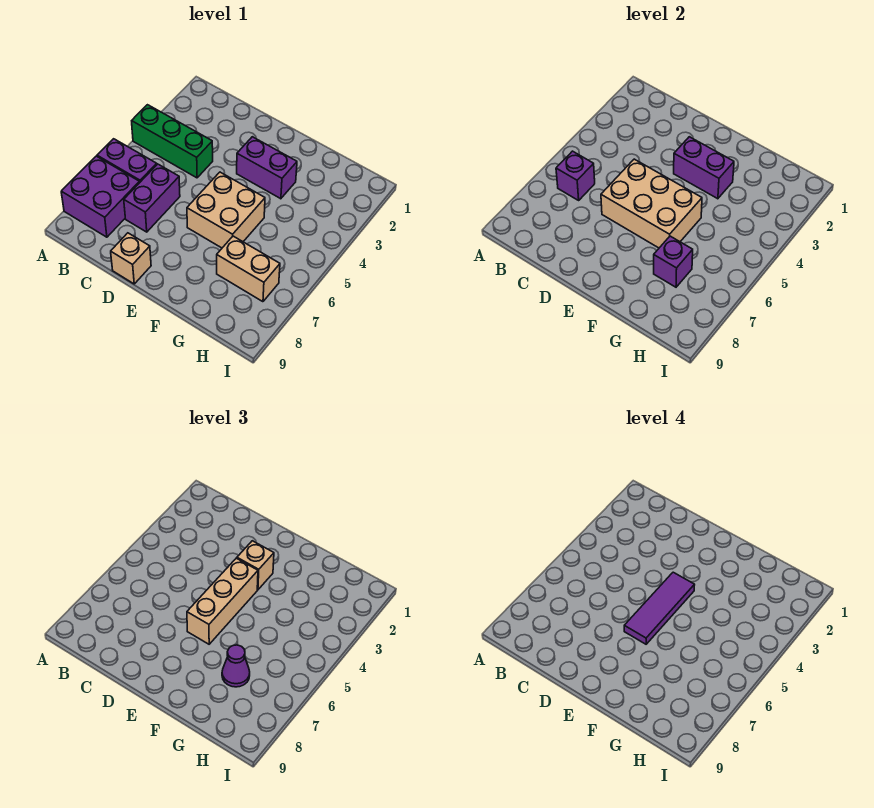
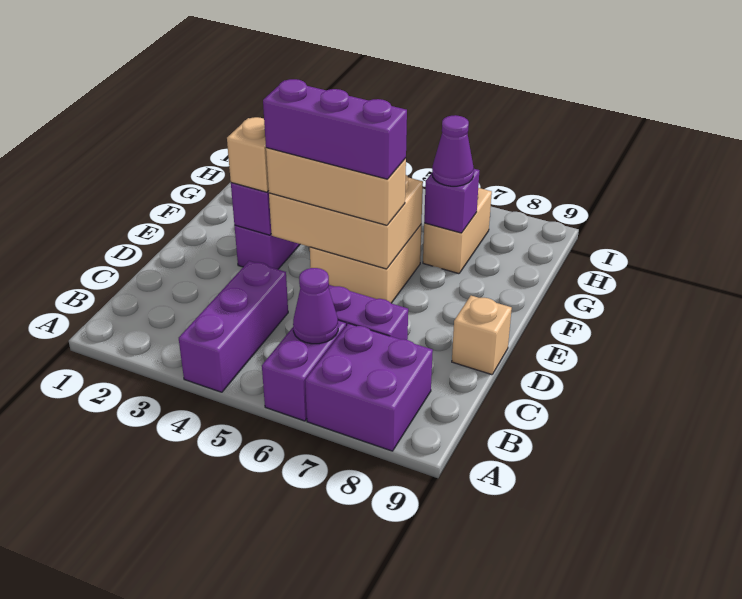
green 1x3 brick [132,105,213,178] -> purple 1x3 brick [179,261,288,392]
purple 1x1 brick [556,151,595,200] -> purple 1x1 cone [293,268,338,344]
tan 2x3 brick [601,159,702,248] -> tan 2x3 brick turned to [269,175,423,269]
purple 1x3 tile [624,572,694,644] -> purple 1x3 brick [263,79,407,179]

